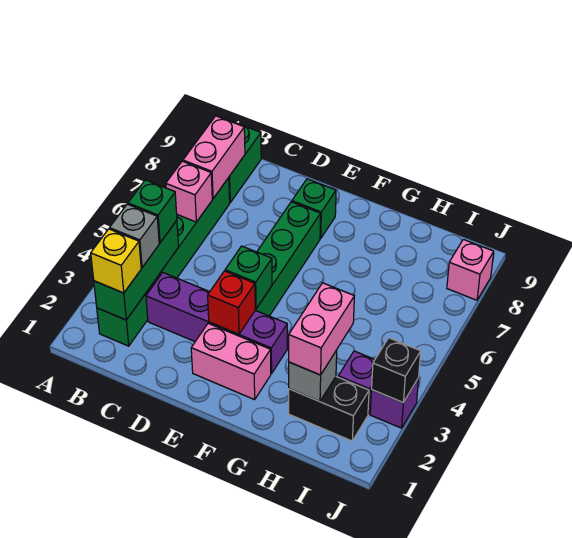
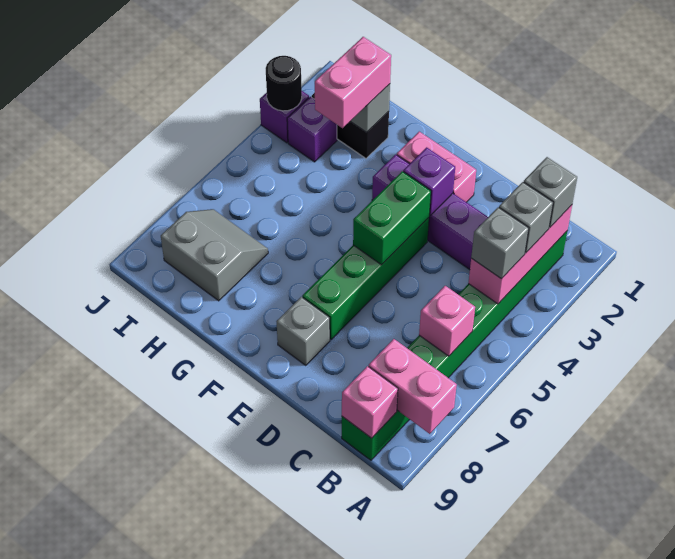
green 1x3 brick [94,220,179,320] -> pink 1x3 brick [468,205,572,304]
yellow 1x1 brick [91,229,141,293] -> grey 1x1 brick [524,157,577,227]
green 1x1 brick [128,180,177,243] -> grey 1x1 brick [471,207,529,279]
pink 1x2 brick [183,116,245,199] -> pink 1x2 brick turned to [369,339,457,434]
red 1x1 brick [208,271,255,334] -> purple 1x1 brick [403,147,455,215]
green 1x1 brick [225,246,272,309] -> green 1x2 brick [353,171,431,265]
green 1x1 brick [292,179,336,238] -> grey 1x1 brick [277,297,330,365]
none -> grey 2x2 slope [161,209,268,301]
black 1x1 brick [372,338,421,403] -> black 1x1 round brick [266,56,302,111]
pink 1x1 brick [447,239,494,300] -> pink 1x1 brick moved to [342,366,398,438]

